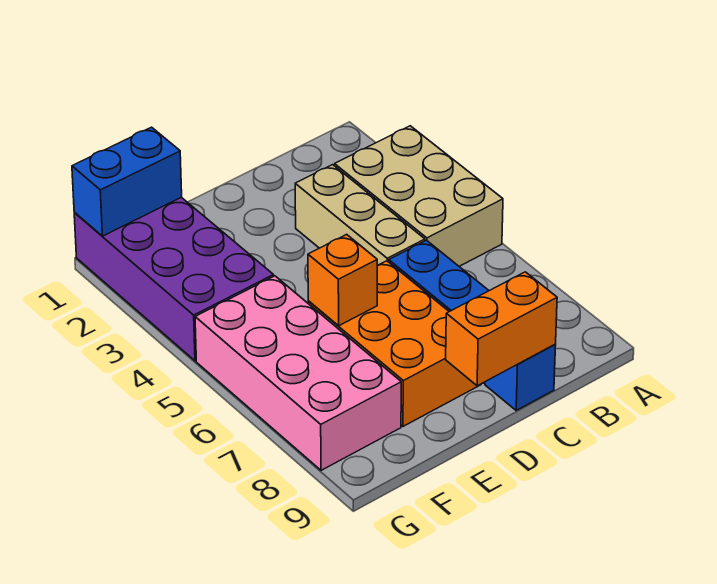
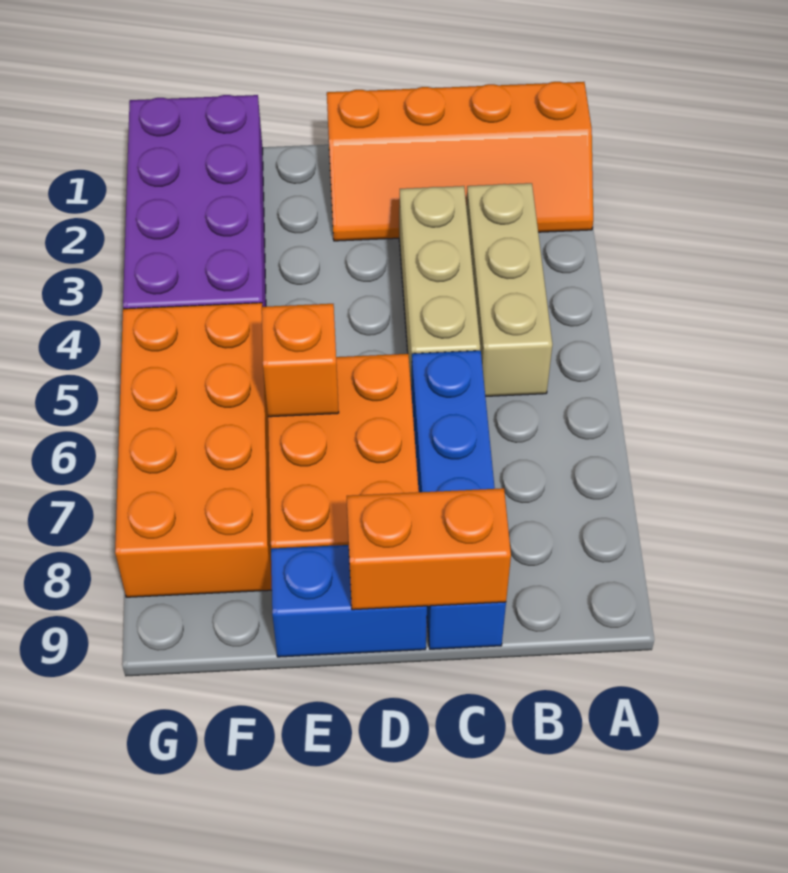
none -> orange 2x4 slope [327,82,593,241]
tan 2x3 brick [335,126,503,266] -> tan 1x3 brick [466,183,553,396]
blue 1x2 brick [72,127,182,236] -> blue 1x2 brick moved to [271,545,427,657]
pink 2x4 brick [195,276,401,470] -> orange 2x4 brick [115,303,272,597]

